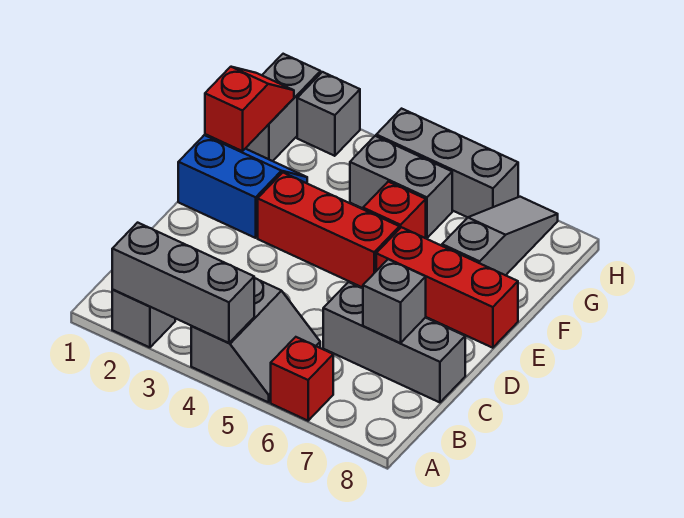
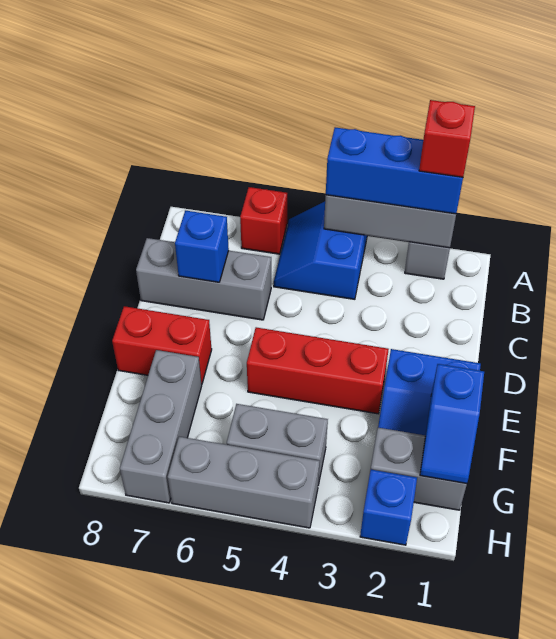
none -> blue 1x3 brick [326,127,463,214]
grey 2x2 slope [191,278,320,402] -> blue 2x2 slope [274,202,367,299]
grey 1x1 brick [363,259,426,343] -> blue 1x1 brick [175,210,229,282]
red 1x3 brick [376,227,518,348] -> red 1x2 brick [112,306,212,384]
red 1x2 slope [205,67,294,151] -> blue 1x2 slope [420,364,484,484]
red 1x1 brick [363,182,426,238] -> red 1x1 brick moved to [419,100,475,177]
grey 1x3 slope [442,197,558,275] -> grey 1x3 brick [120,350,202,503]
grey 1x2 brick [245,54,321,161] -> grey 1x2 brick turned to [371,428,467,510]
grey 1x1 brick [297,72,360,156] -> blue 1x1 brick [360,470,417,545]

